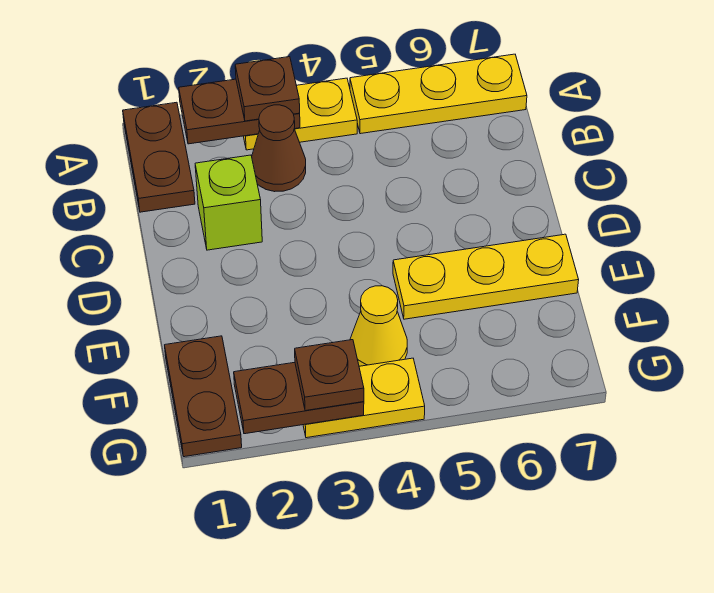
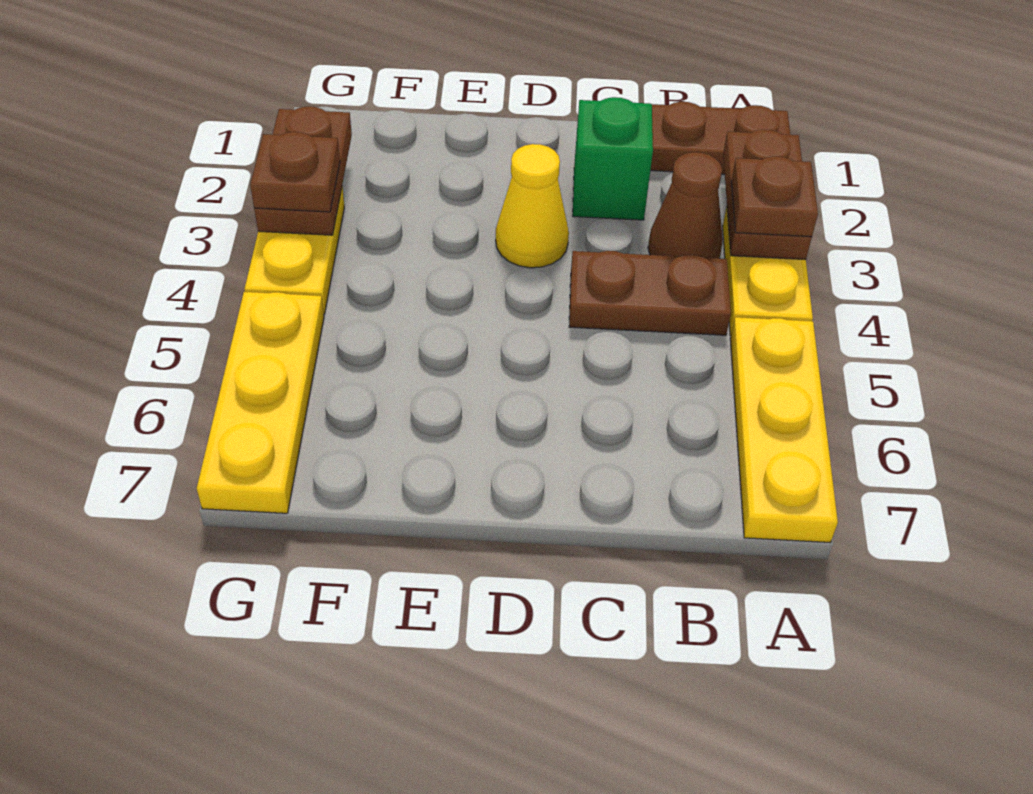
lime 1x1 brick [195,155,262,250] -> green 1x1 brick [573,97,653,220]
yellow 1x3 plate [393,234,579,319] -> yellow 1x3 plate moved to [197,292,324,513]
brown 1x2 plate [165,336,242,457] -> brown 1x2 plate moved to [569,251,731,335]
yellow 1x1 cone [350,286,407,366] -> yellow 1x1 cone moved to [496,144,569,268]

